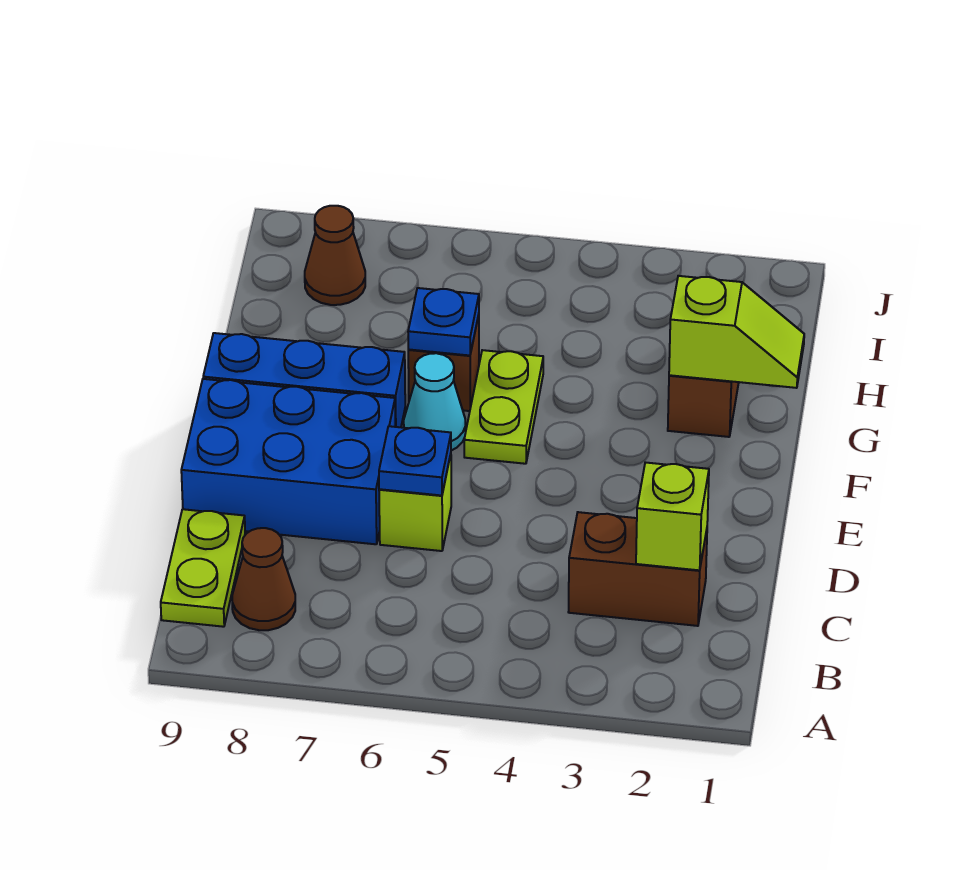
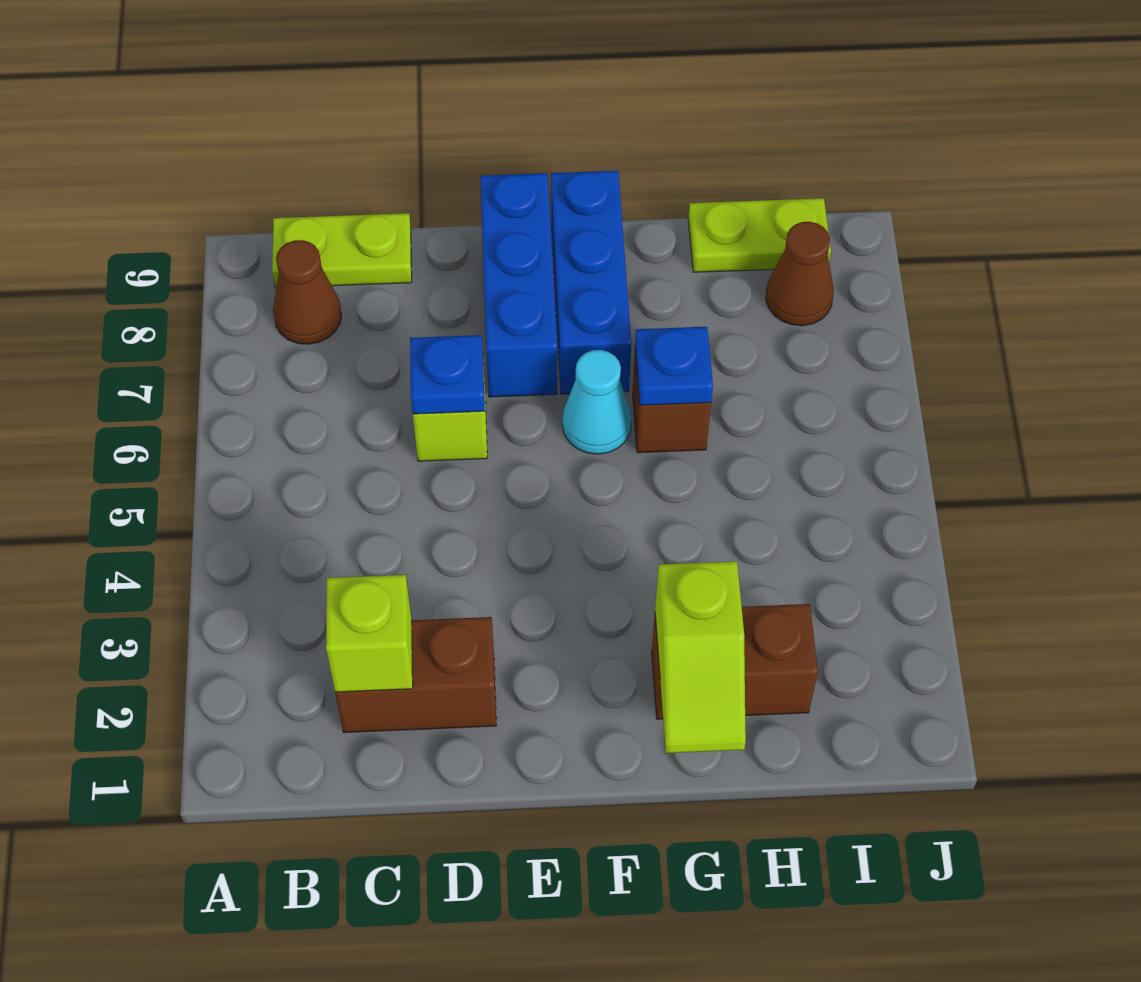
brown 1x2 brick [569,512,707,626] -> brown 1x2 brick turned to [335,617,496,733]
blue 2x3 brick [181,379,395,544] -> blue 1x3 brick [480,173,557,397]
lime 1x2 plate [464,350,543,464] -> lime 1x2 plate moved to [688,198,831,272]

